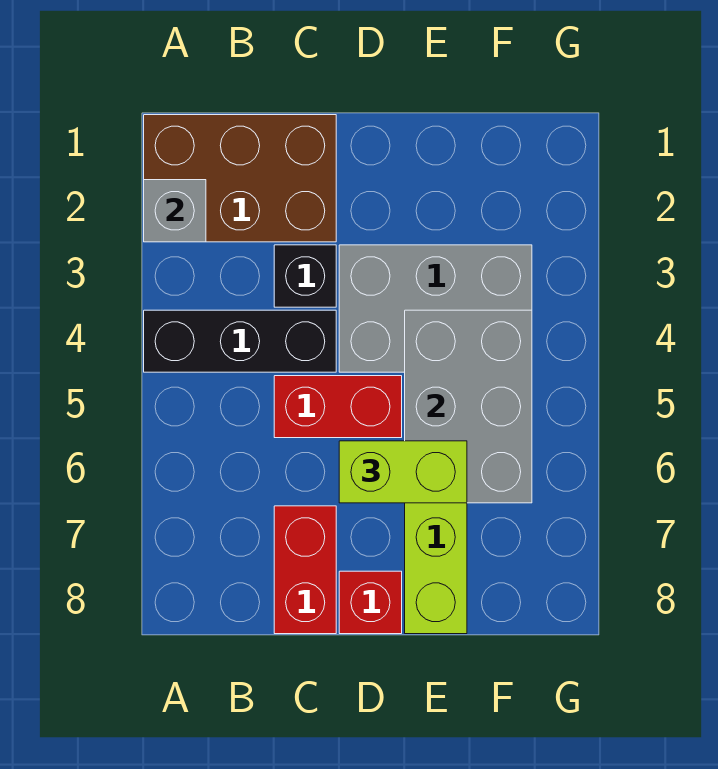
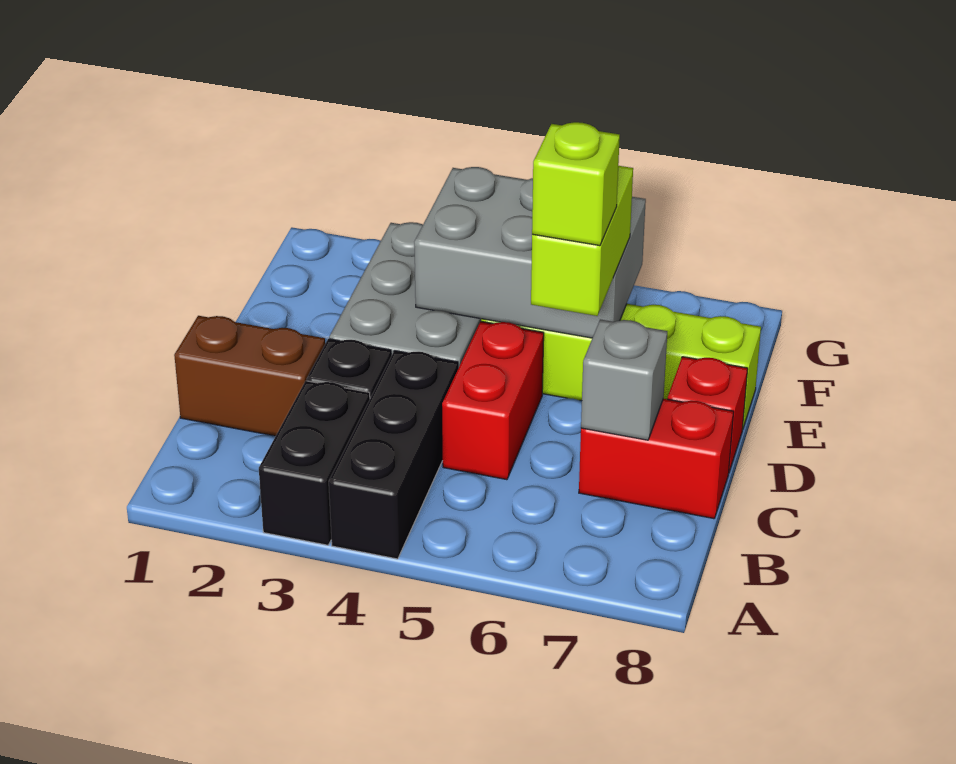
brown 2x3 brick [144,115,336,242] -> brown 1x2 brick [174,316,325,436]
grey 1x1 brick [144,180,206,242] -> grey 1x1 brick moved to [581,319,667,440]
none -> black 1x2 brick [259,381,370,545]
none -> lime 1x1 brick [532,122,620,246]

